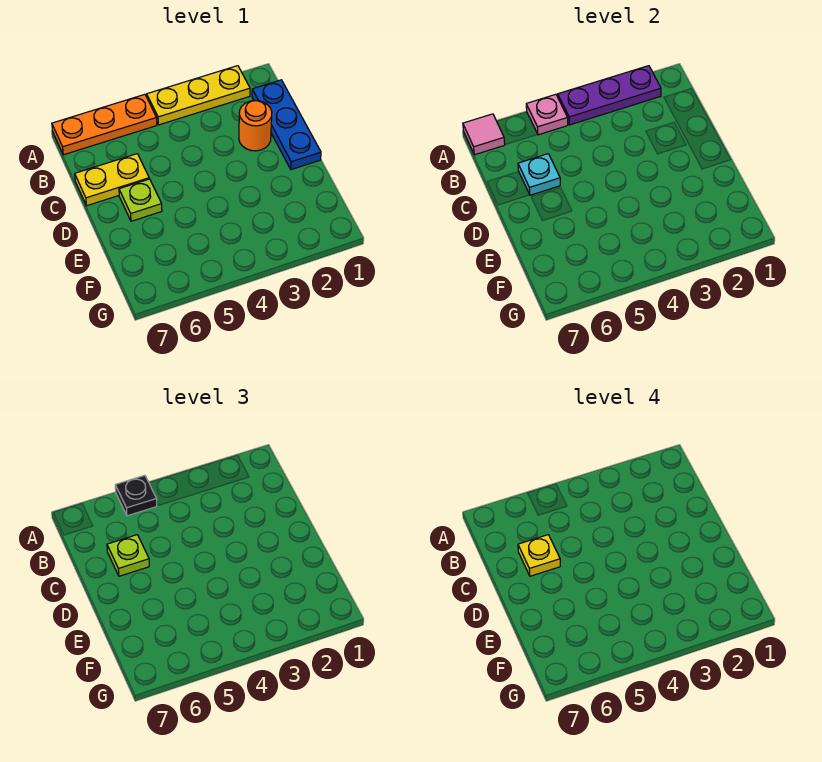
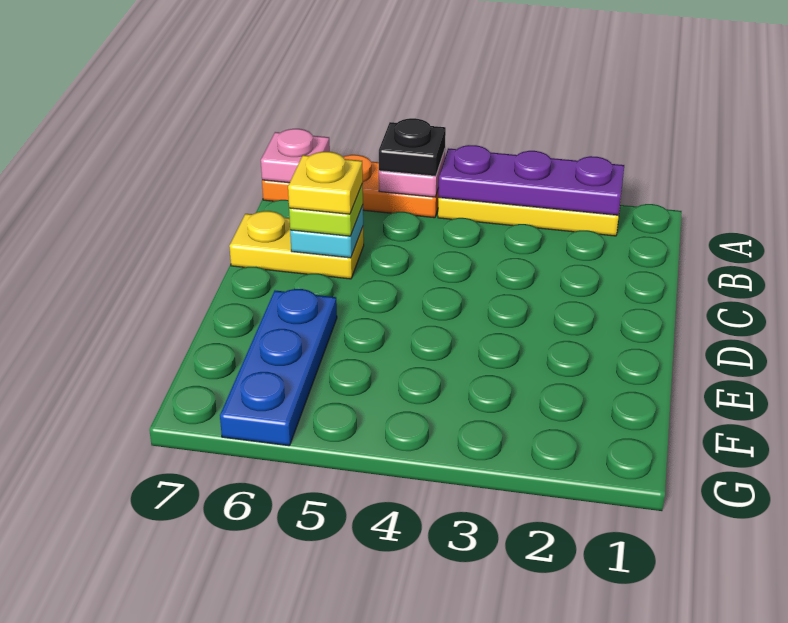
pink 1x1 tile [463,114,505,155] -> pink 1x1 plate [261,129,330,183]
blue 1x3 plate [252,80,321,170] -> blue 1x3 plate moved to [220,289,337,446]
orange 1x1 round brick [239,100,272,151] -> none
lime 1x1 plate [119,179,162,221] -> none

